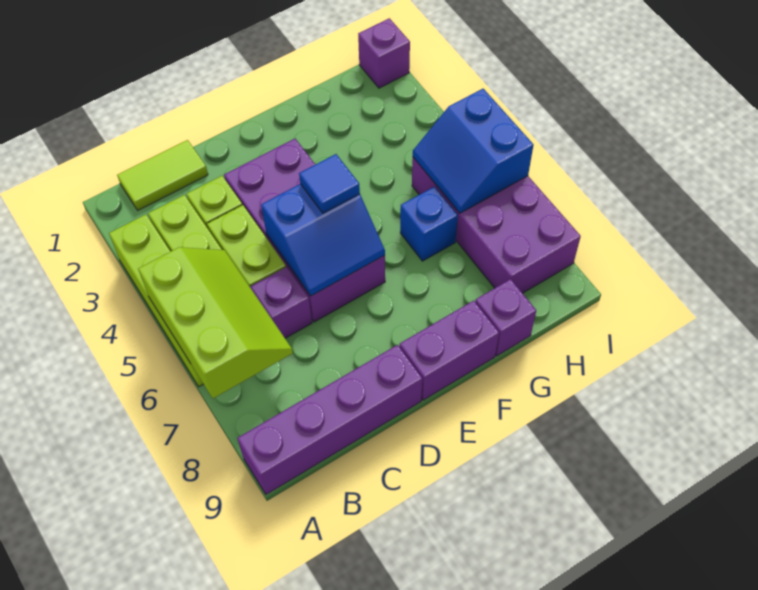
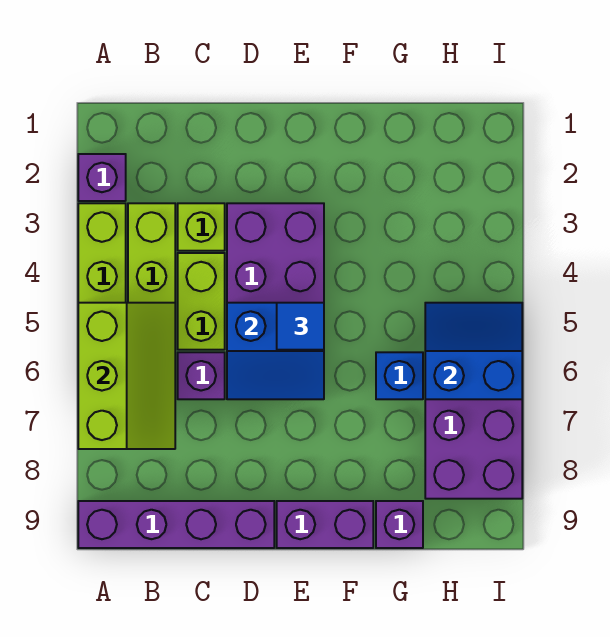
lime 1x2 tile [117,140,208,210] -> none
blue 2x2 slope [413,89,533,213] -> blue 2x2 slope turned to [425,303,522,399]
purple 1x1 brick [358,18,410,88] -> purple 1x1 brick moved to [78,154,126,201]

